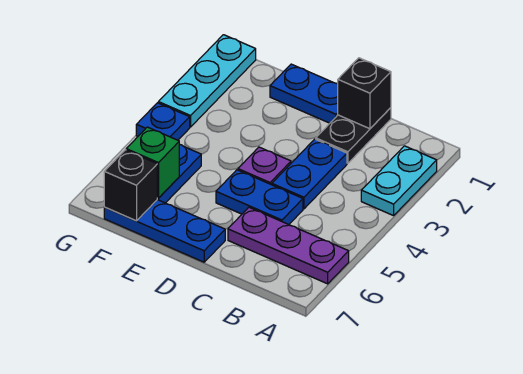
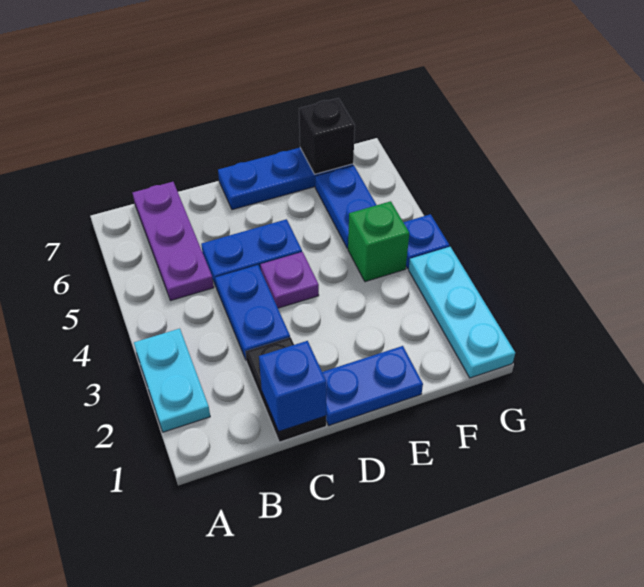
purple 1x3 plate [228,207,349,284] -> purple 1x3 plate turned to [133,182,214,300]
black 1x1 brick [338,58,391,129] -> blue 1x1 brick [259,341,326,432]
green 1x1 brick [126,127,179,198] -> green 1x1 brick moved to [348,201,409,282]

